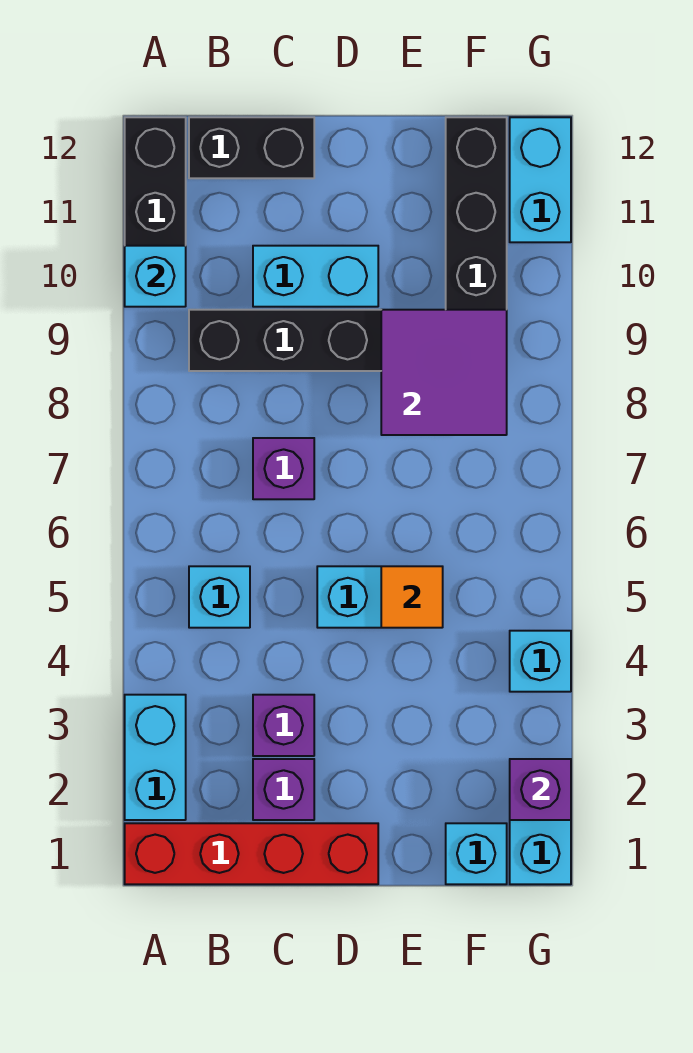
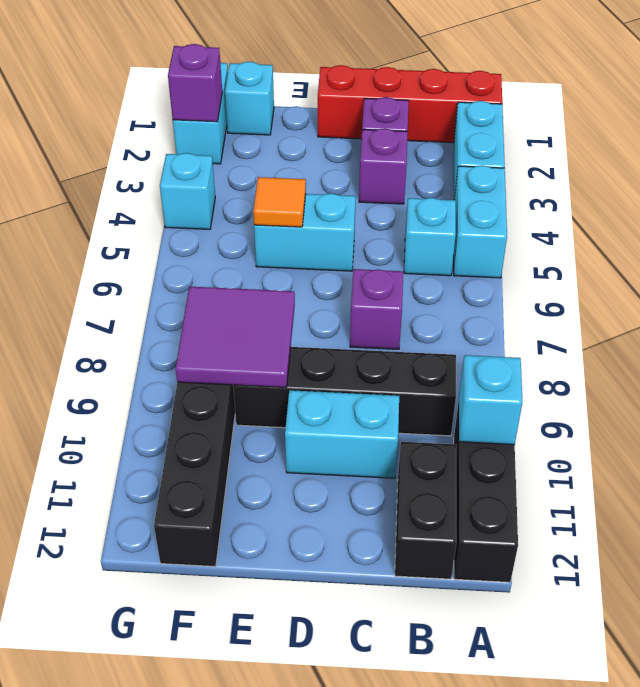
black 1x2 brick [189,117,314,178] -> black 1x2 brick turned to [395,442,456,579]
cyan 1x2 brick [510,117,571,242] -> cyan 1x2 brick moved to [454,165,507,278]

